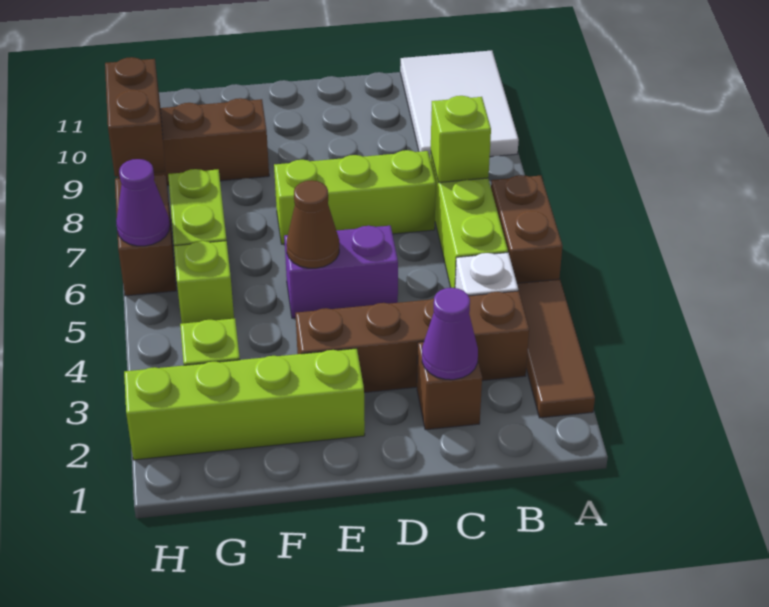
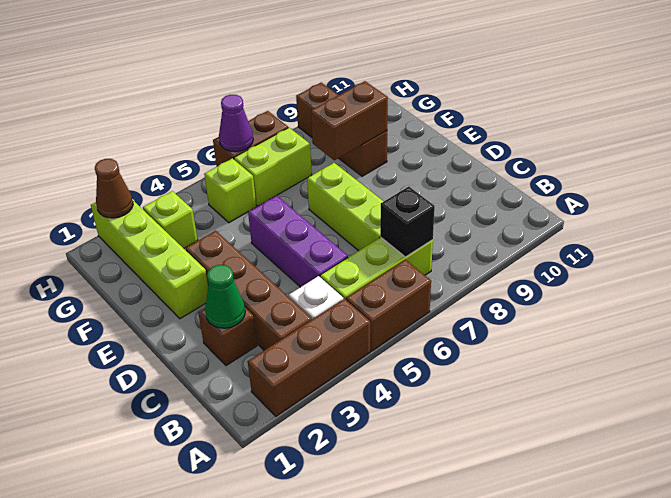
brown 1x3 tile [517,279,595,418] -> brown 1x3 brick [248,299,370,416]
white 2x3 tile [400,50,519,157] -> none
lime 1x1 brick [431,96,491,183] -> black 1x1 brick [380,186,435,257]
purple 1x1 cone [422,288,478,380] -> green 1x1 cone [205,265,245,328]
purple 1x2 brick [284,226,398,318] -> purple 1x3 brick [248,196,348,287]
brown 1x1 cone [286,180,339,268] -> brown 1x1 cone moved to [95,159,133,218]
brown 1x2 brick [105,57,165,176] -> brown 1x2 brick moved to [311,81,388,160]

